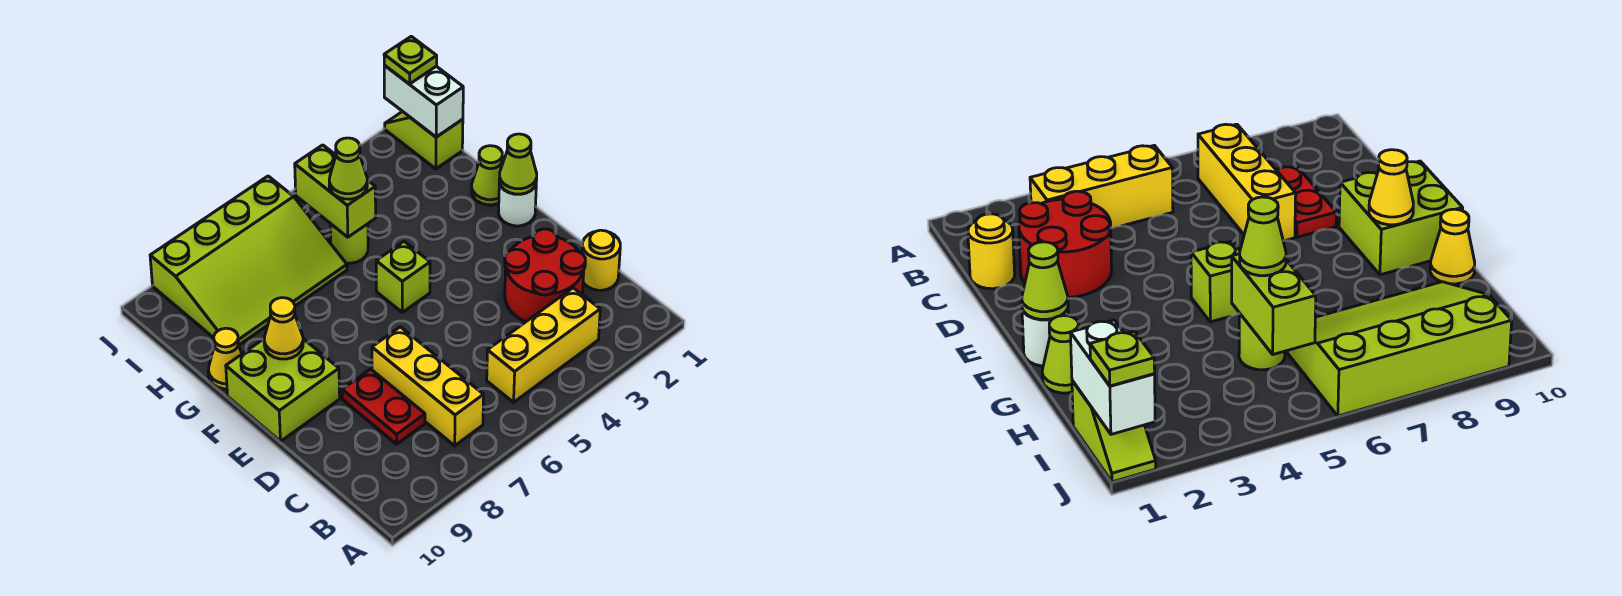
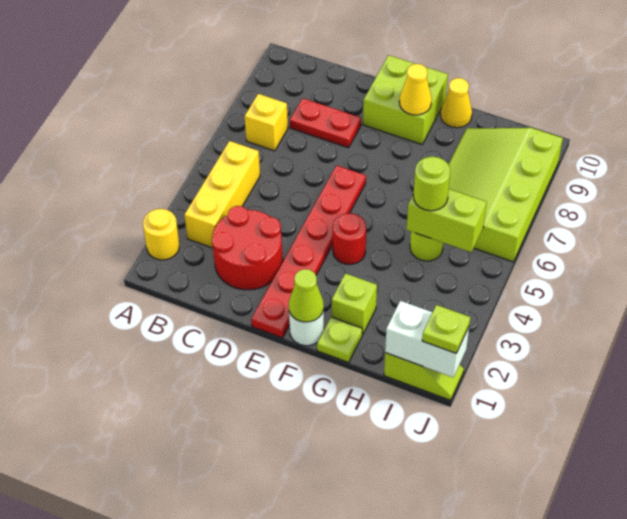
yellow 1x3 brick [372,327,484,446] -> yellow 1x1 brick [245,94,288,151]
yellow 1x1 round brick [582,230,620,290] -> yellow 1x1 round brick moved to [143,209,179,260]
none -> red 1x6 plate [251,165,366,338]
none -> red 1x1 round brick [333,213,366,264]
lime 1x1 brick [376,241,430,312] -> lime 1x1 brick moved to [332,273,377,334]
lime 1x1 cone [472,146,502,205] -> lime 1x1 plate [317,317,362,363]
lime 1x1 cone [329,138,367,199] -> lime 1x1 round brick [413,157,450,211]

